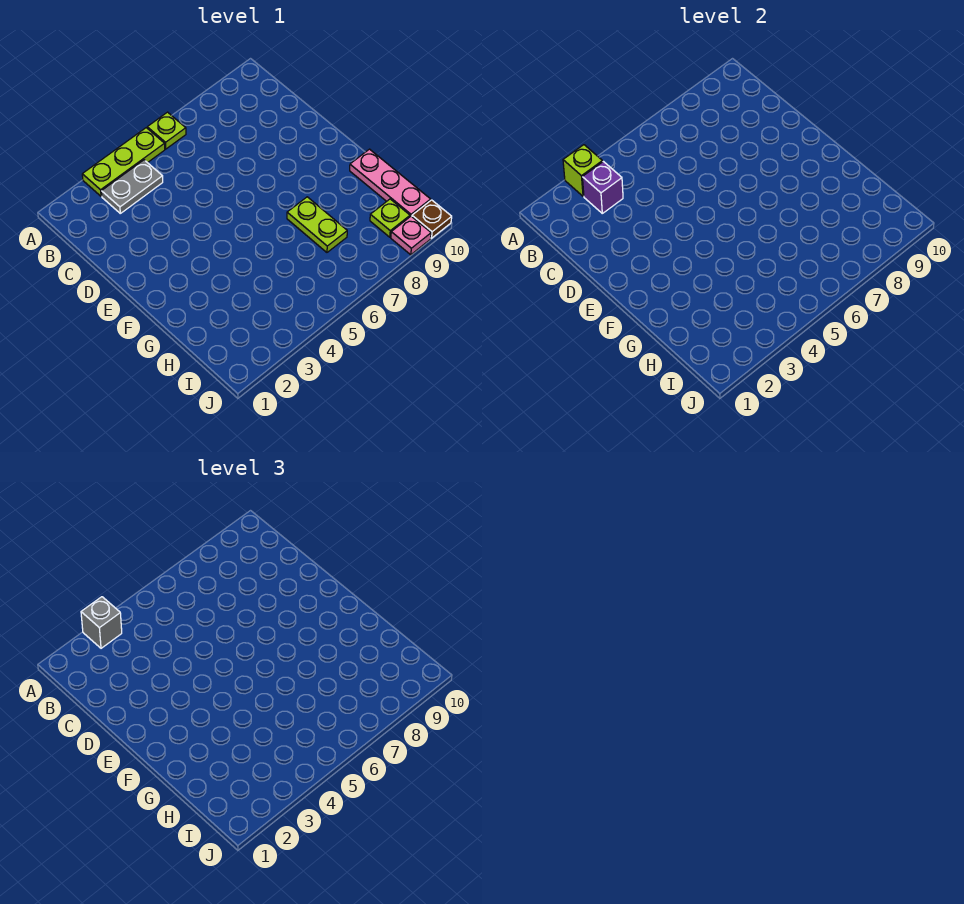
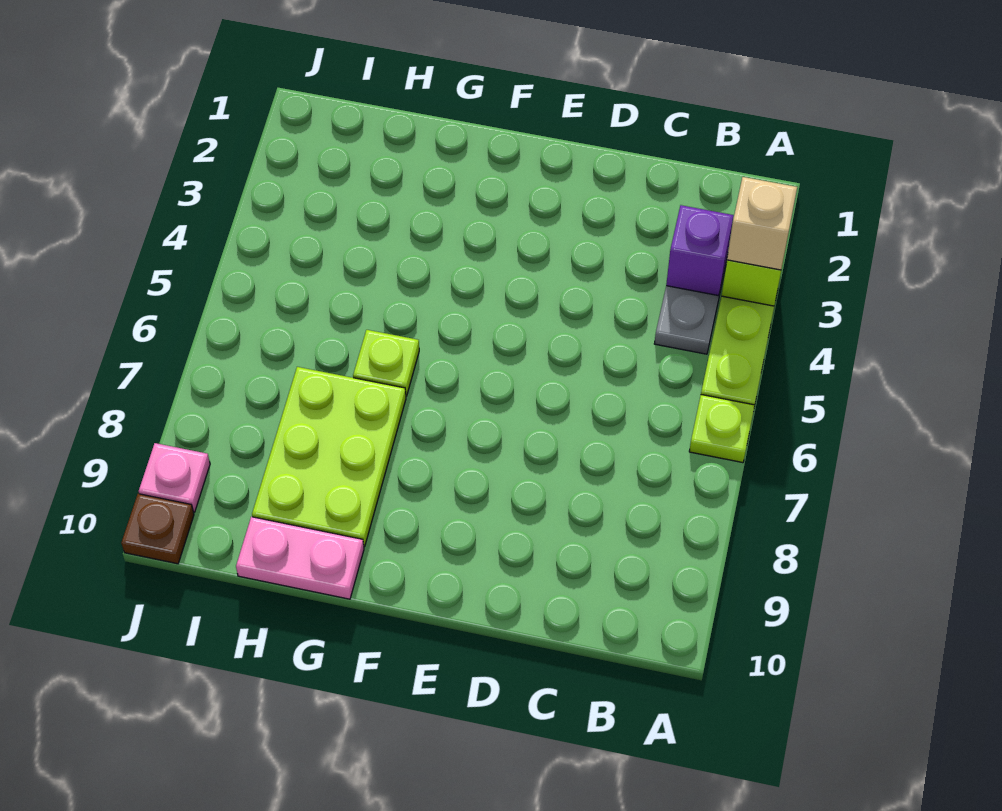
grey 1x1 brick [81,597,122,648] -> tan 1x1 brick [727,177,797,270]
lime 1x2 plate [287,197,347,252] -> lime 2x3 plate [252,367,406,547]
pink 1x3 plate [350,149,431,217] -> pink 1x2 plate [236,517,364,599]
lime 1x1 plate [370,199,410,237] -> lime 1x1 plate moved to [353,330,419,396]

